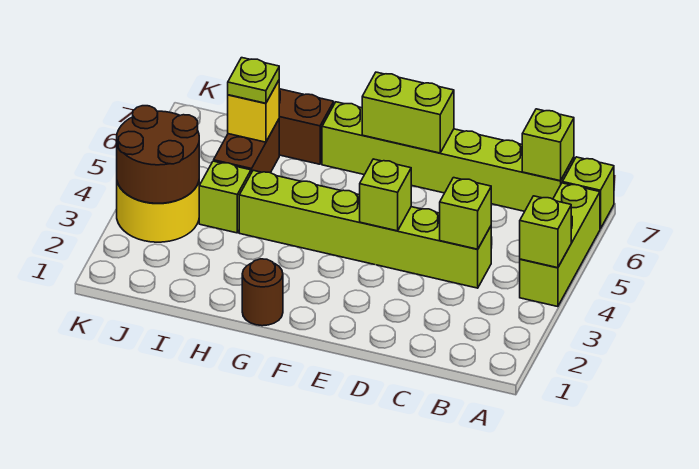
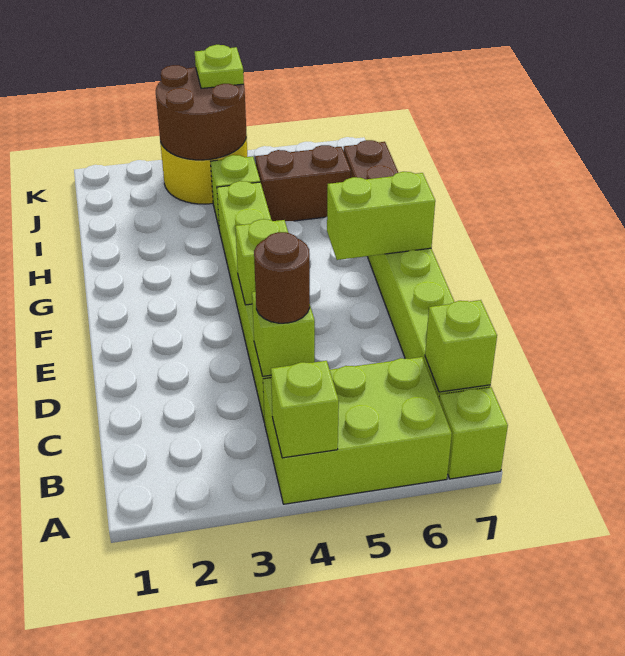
lime 1x3 brick [520,183,600,307] -> lime 2x3 brick [263,357,452,504]
lime 1x2 brick [362,72,454,153] -> lime 1x2 brick turned to [327,172,435,260]
brown 1x1 round brick [242,259,283,326] -> brown 1x1 round brick moved to [254,232,310,323]
yellow 1x1 brick [228,81,279,142] -> none
lime 1x1 plate [228,58,279,103] -> lime 1x1 plate moved to [195,45,244,89]

